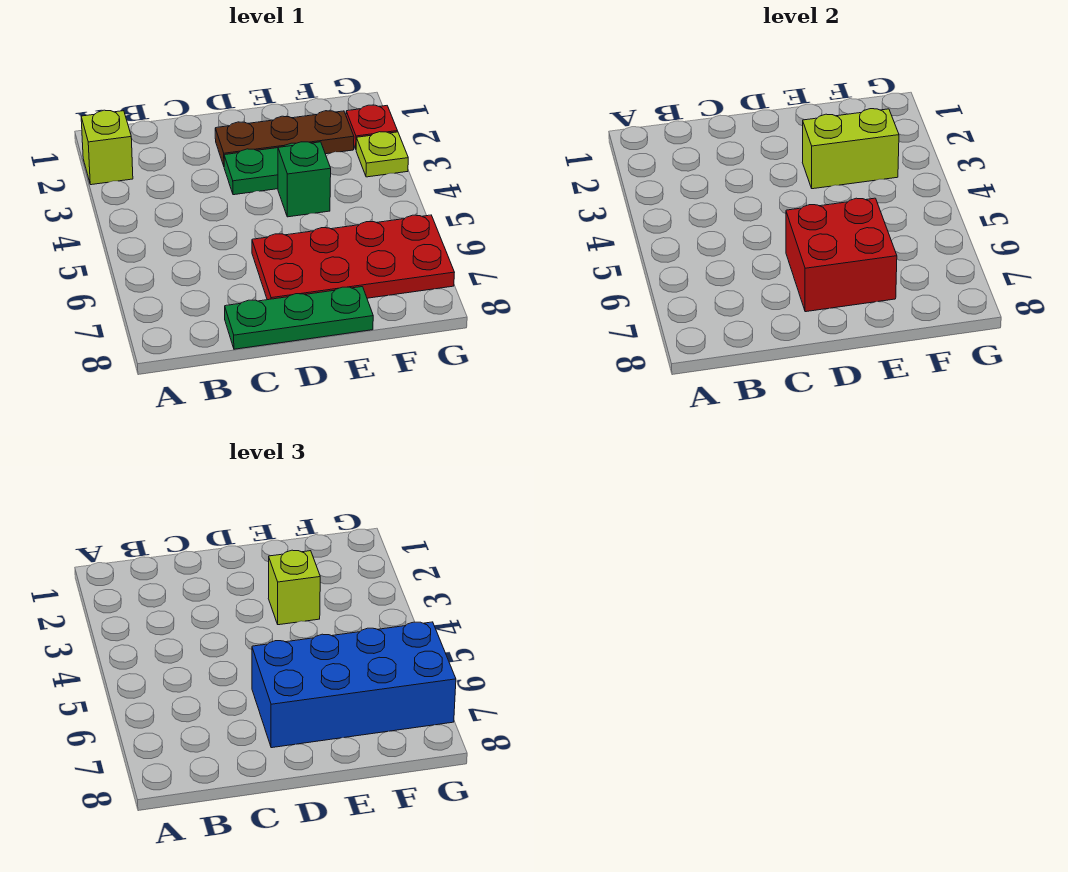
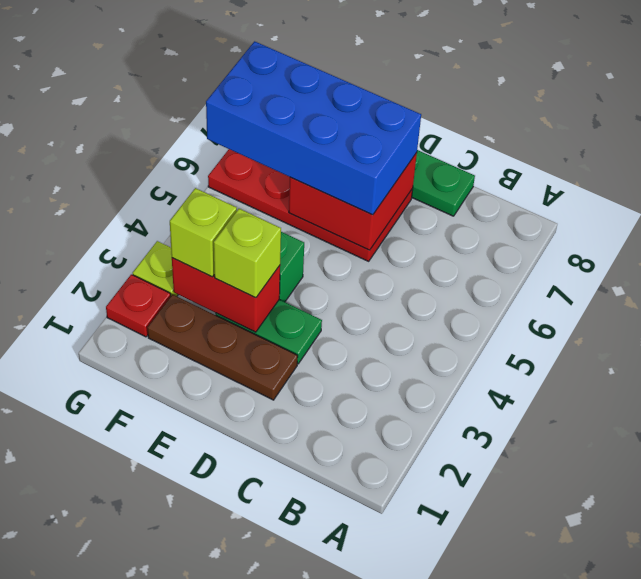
lime 1x1 brick [81,110,133,185] -> lime 1x1 brick moved to [170,188,237,277]
lime 1x2 brick [802,109,899,189] -> red 1x2 brick [172,258,280,332]

